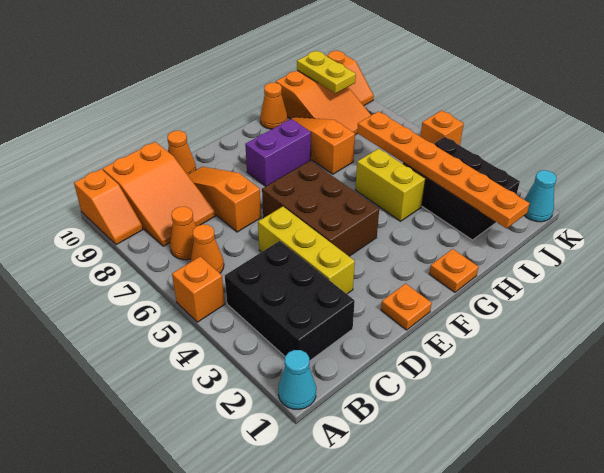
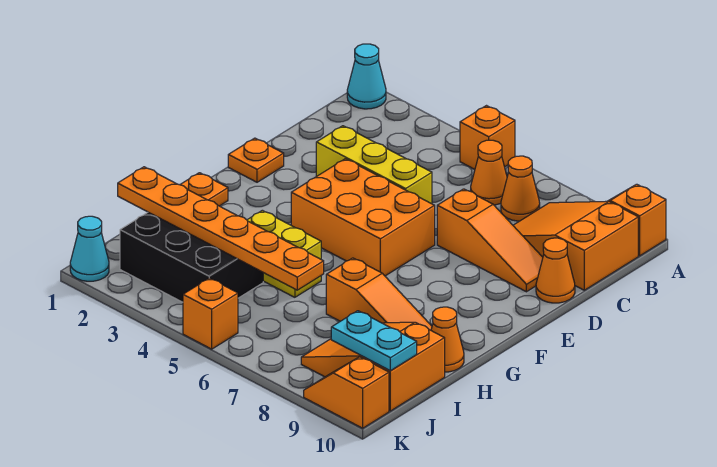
black 2x3 brick [225,241,355,361] -> none
brown 2x3 brick [262,161,379,256] -> orange 2x3 brick [291,159,435,276]
purple 1x2 brick [245,119,311,186] -> none
yellow 1x2 plate [297,51,356,93] -> cyan 1x2 plate [331,311,417,371]

